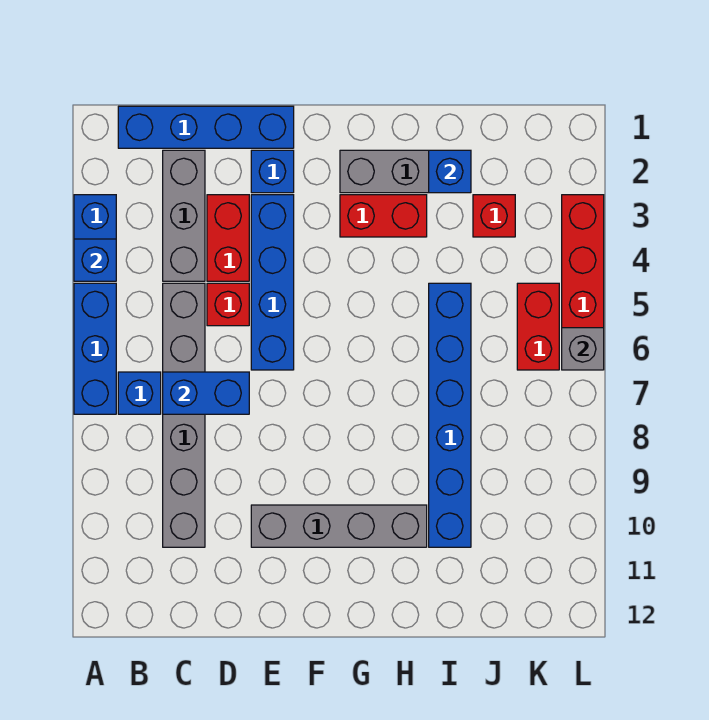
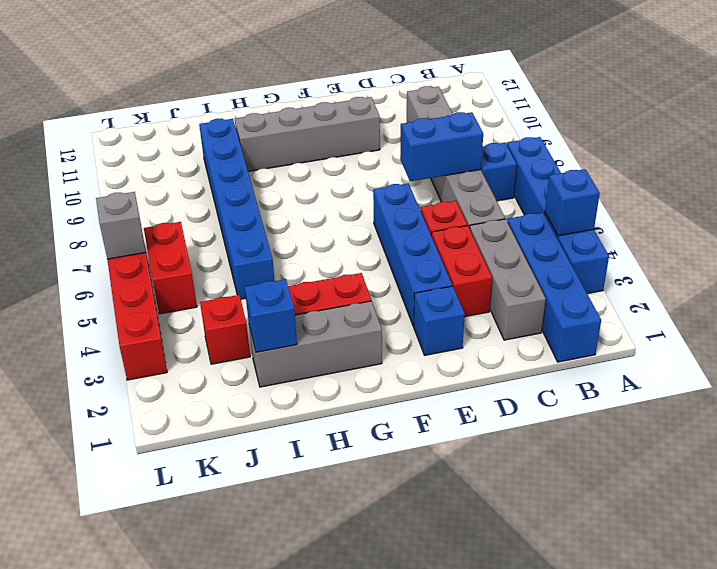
blue 1x4 brick [118,106,294,148] -> blue 1x4 brick turned to [507,213,601,362]

